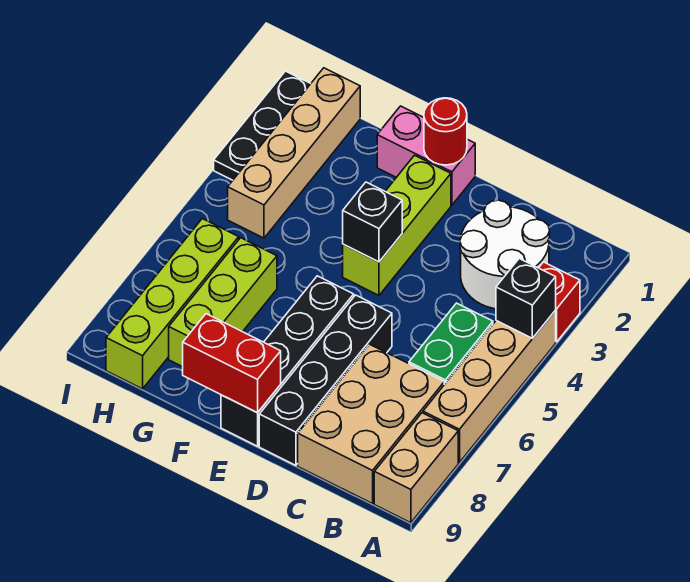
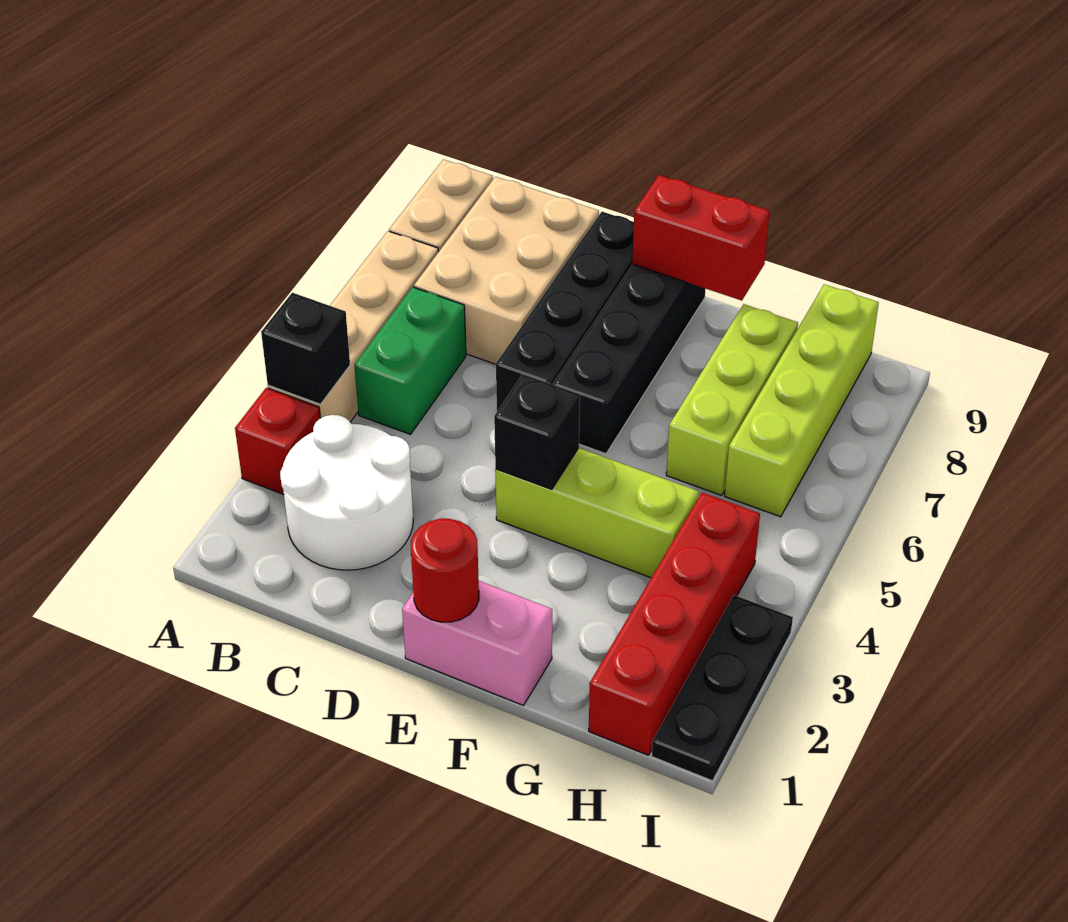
lime 1x3 brick [343,155,451,295] -> lime 1x3 brick turned to [495,448,699,578]
tan 1x4 brick [228,68,360,238] -> red 1x4 brick [589,493,760,755]

